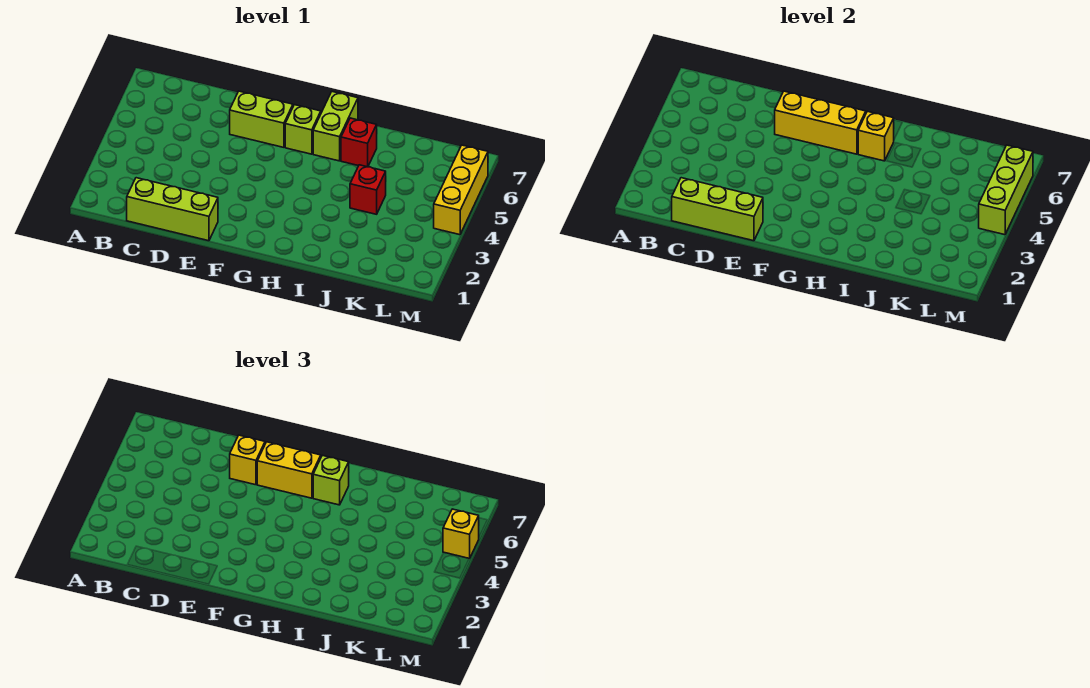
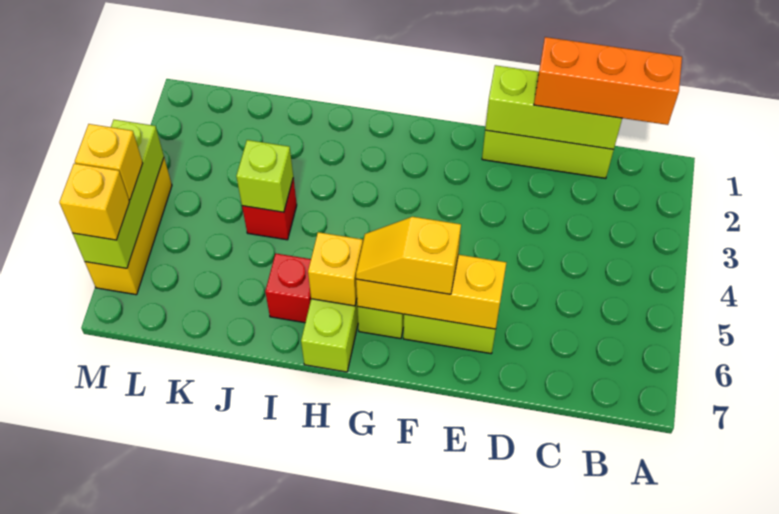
none -> orange 1x3 brick [534,37,682,125]
yellow 1x1 brick [230,435,265,485] -> yellow 1x1 brick moved to [59,163,129,240]
yellow 1x2 brick [257,442,321,498] -> yellow 1x2 slope [356,217,461,294]
lime 1x1 brick [313,455,349,505] -> lime 1x1 brick moved to [236,140,293,212]

